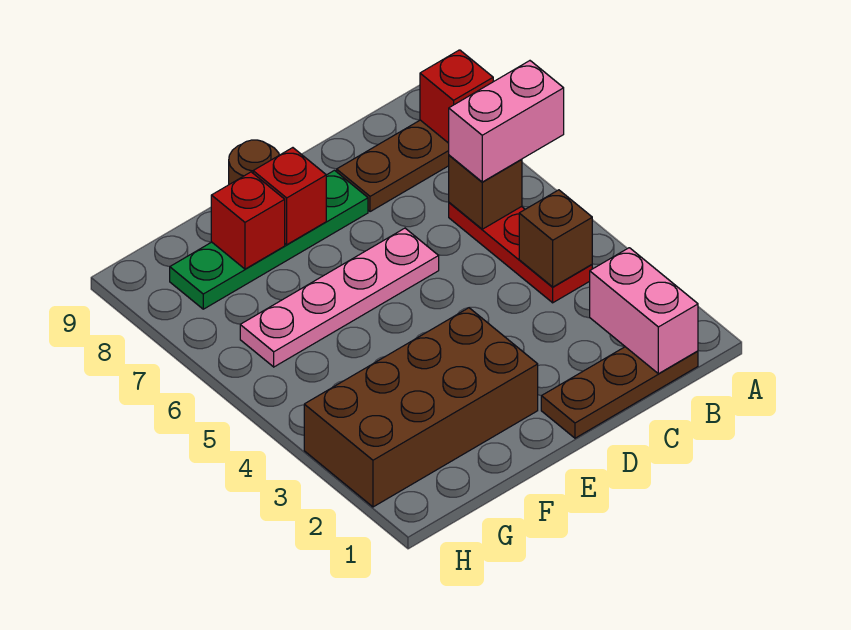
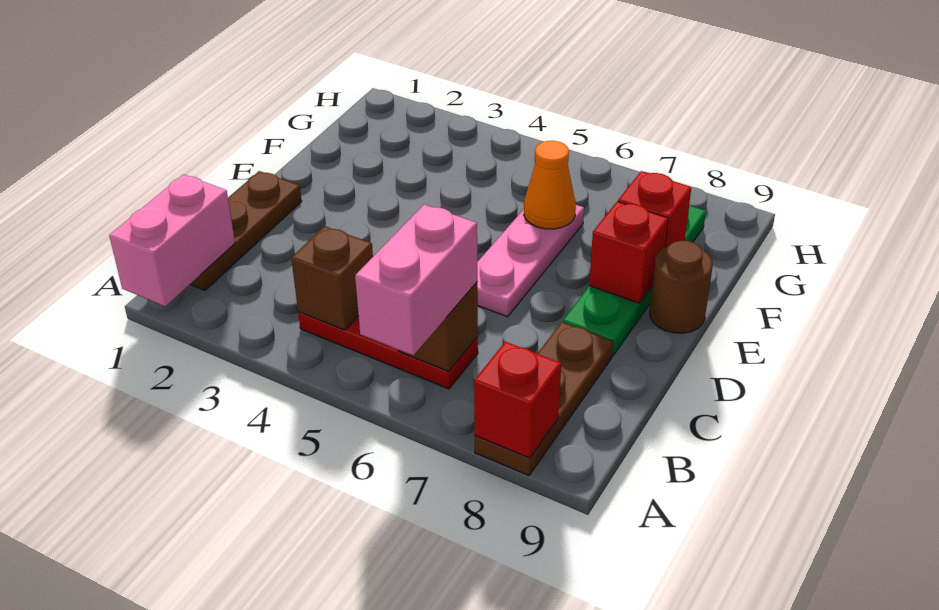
pink 1x2 brick [590,248,698,374] -> pink 1x2 brick turned to [109,174,235,306]
pink 1x4 plate [240,228,439,367] -> pink 1x3 plate [477,205,584,317]
brown 2x4 brick [304,308,538,507] -> none
none -> orange 1x1 cone [524,141,576,229]

